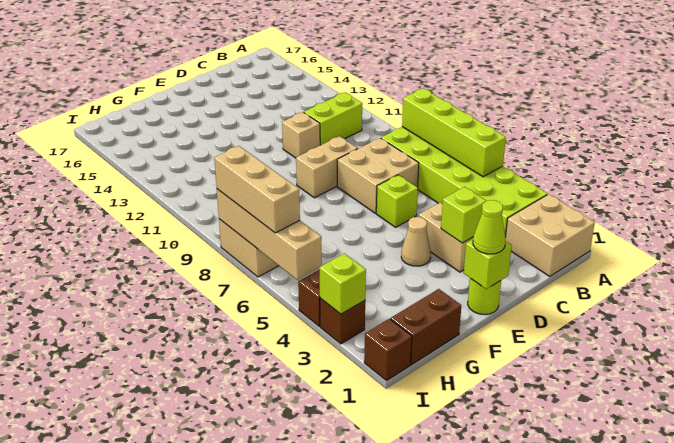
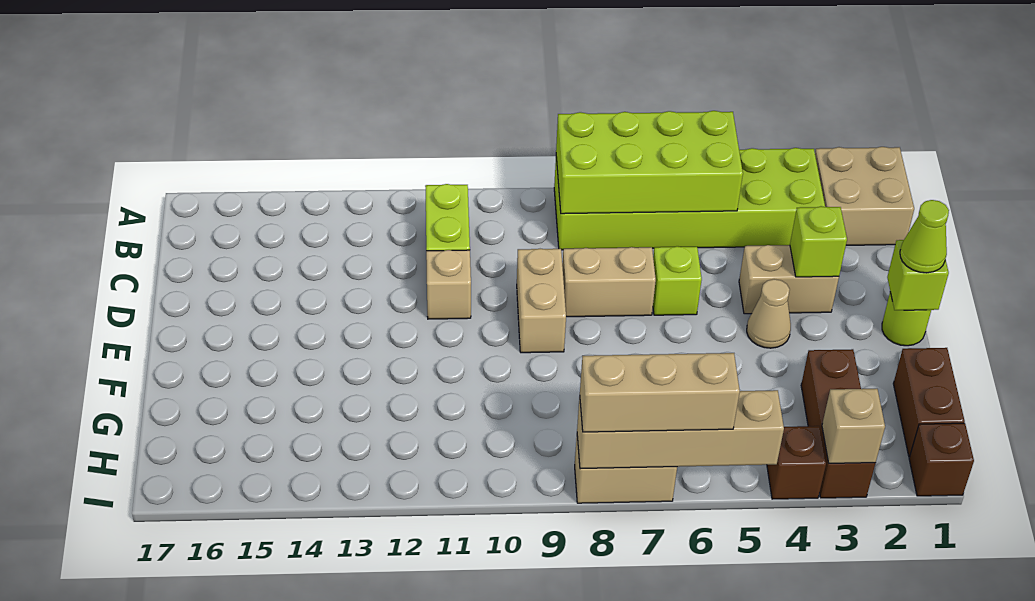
lime 1x4 brick [402,89,506,177] -> lime 2x4 brick [556,111,743,214]
tan 2x2 brick [337,138,419,213] -> tan 1x2 brick [562,247,656,317]
brown 1x1 brick [320,298,365,344] -> brown 1x3 brick [801,349,875,498]
lime 1x1 brick [319,254,366,314] -> tan 1x1 brick [822,389,885,463]

